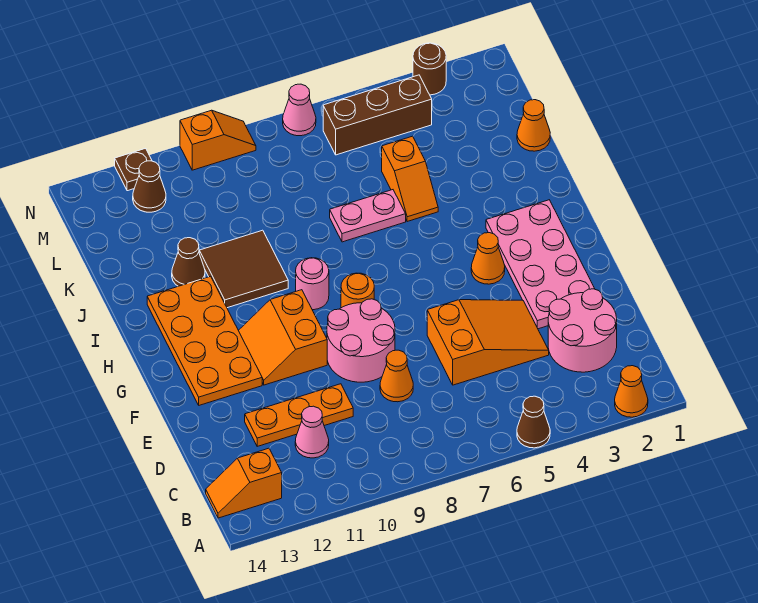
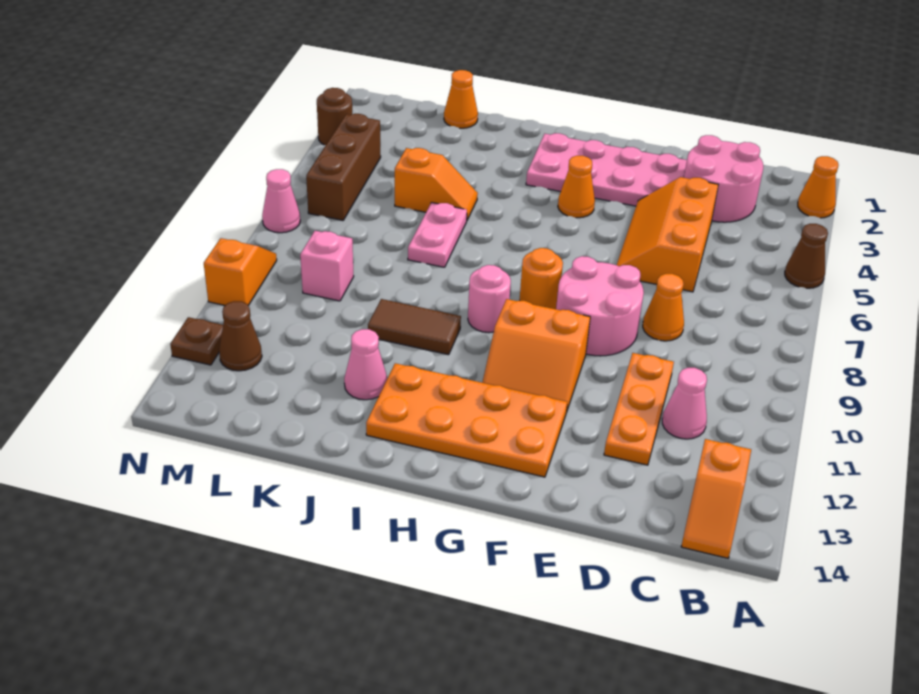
orange 2x3 slope [427,300,549,385] -> orange 2x3 slope turned to [617,177,718,292]
brown 2x2 tile [199,230,288,308] -> brown 1x2 tile [368,299,461,355]
brown 1x1 cone [172,238,205,286] -> pink 1x1 cone [344,329,387,400]
none -> pink 1x1 brick [300,231,354,301]

